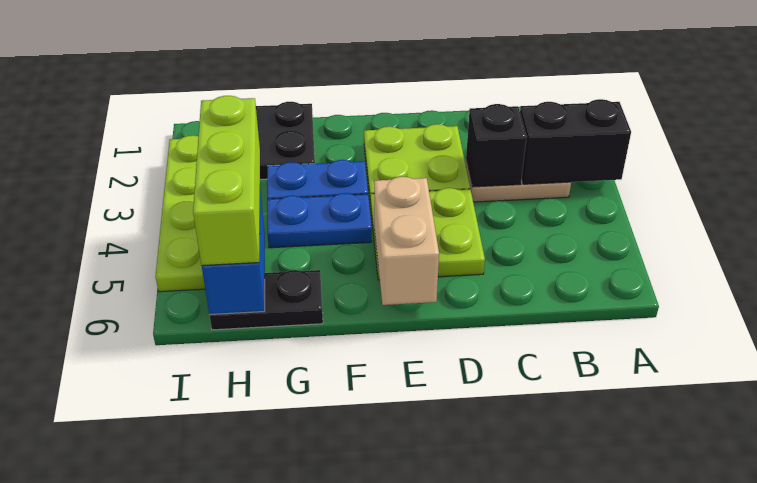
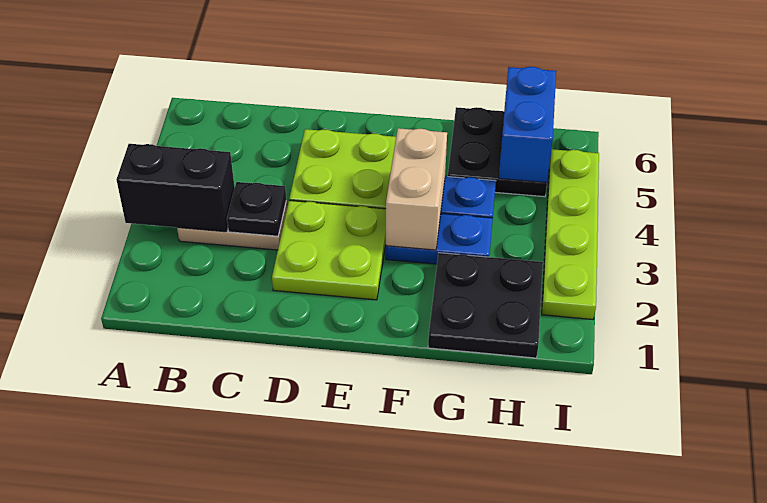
black 1x1 brick [466,104,527,187] -> black 1x1 plate [227,182,286,236]
tan 1x2 brick [374,177,439,305] -> tan 1x2 brick moved to [386,128,447,250]
black 1x2 plate [210,270,323,330] -> black 2x2 plate [448,107,547,197]
lime 1x3 brick [193,96,260,266] -> none

